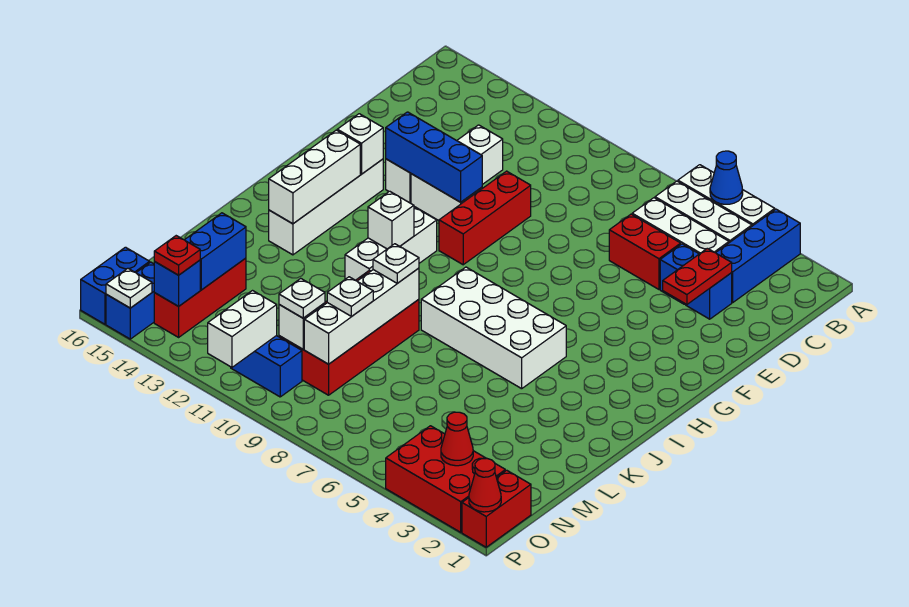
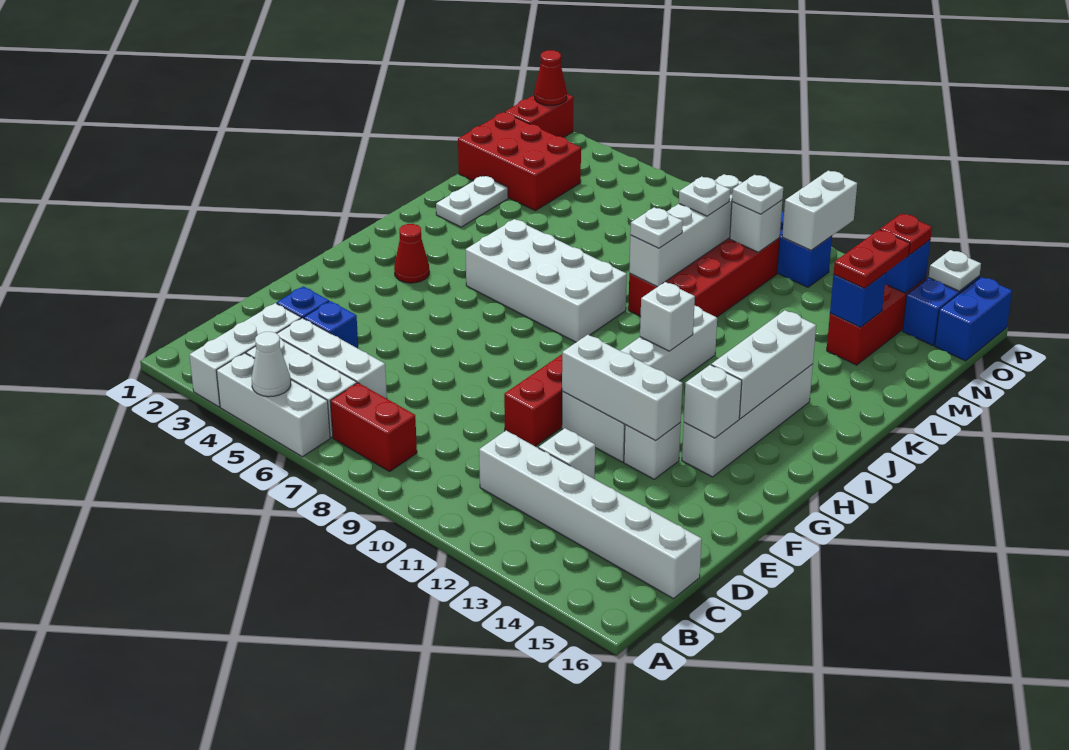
blue 1x3 brick [716,209,800,303] -> white 1x3 brick [189,303,301,407]
blue 1x1 cone [710,151,743,204] -> white 1x1 cone [252,332,291,397]
none -> white 1x6 brick [479,431,702,599]
red 1x2 plate [663,248,732,305] -> red 1x2 plate moved to [834,230,910,289]
red 1x2 brick [609,214,681,289] -> red 1x2 brick moved to [330,383,417,471]
blue 1x3 brick [386,112,482,202] -> white 1x3 brick [562,335,683,441]
none -> white 1x2 plate [436,176,508,227]
blue 1x2 brick [185,213,246,290] -> blue 1x1 brick [830,273,886,327]
red 2x3 brick [386,426,505,532] -> red 2x3 brick moved to [458,112,581,211]
red 1x1 cone [441,412,473,466] -> red 1x1 cone moved to [394,224,429,283]

